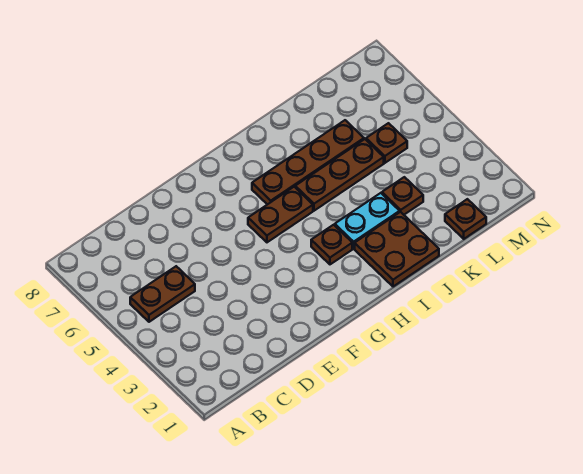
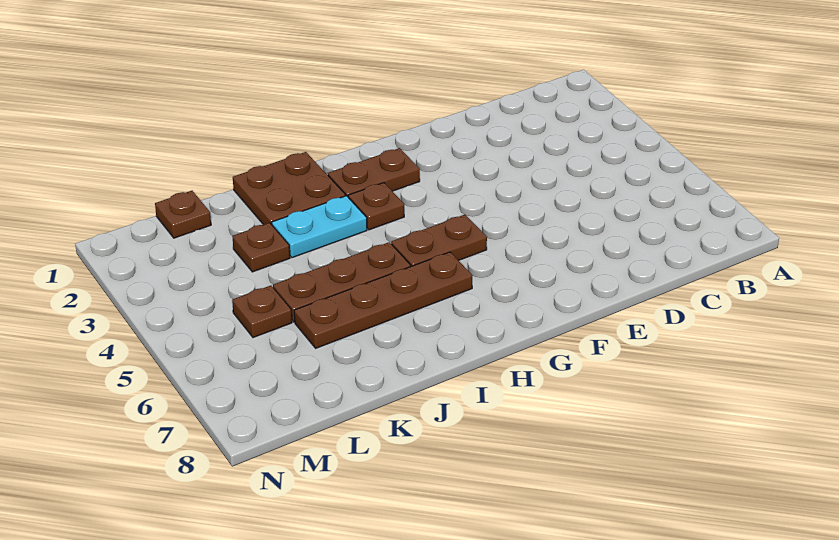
brown 1x2 plate [130,266,195,322] -> brown 1x2 plate moved to [328,148,420,197]

